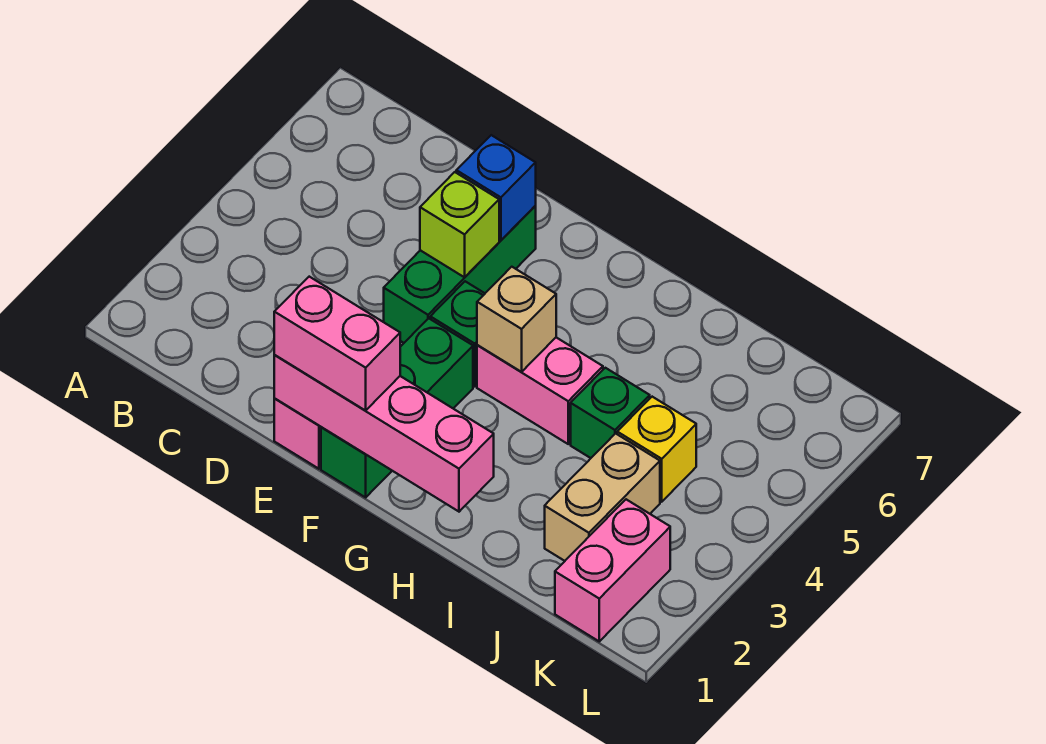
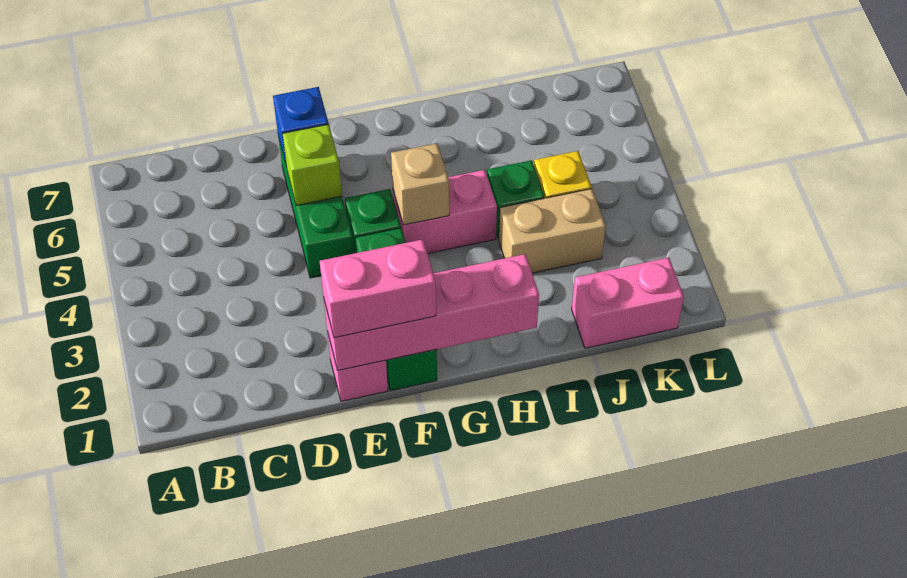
tan 1x2 brick [545,433,660,561] -> tan 1x2 brick turned to [499,189,606,273]
pink 1x2 brick [555,499,670,641] -> pink 1x2 brick turned to [572,257,684,348]

